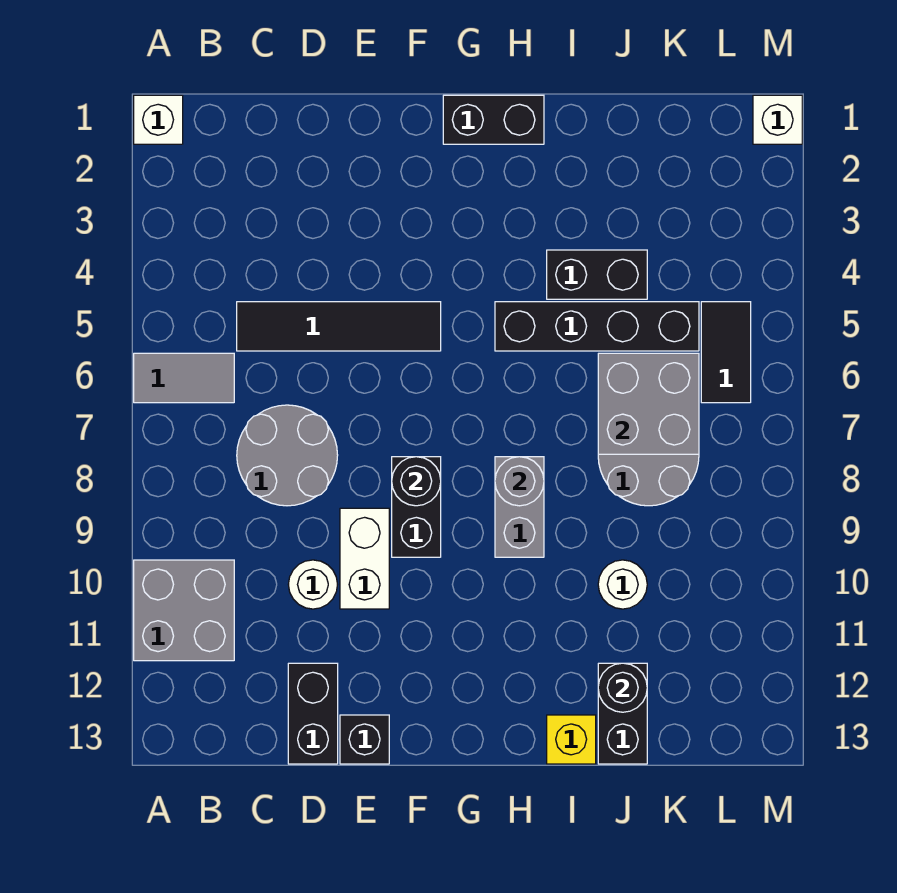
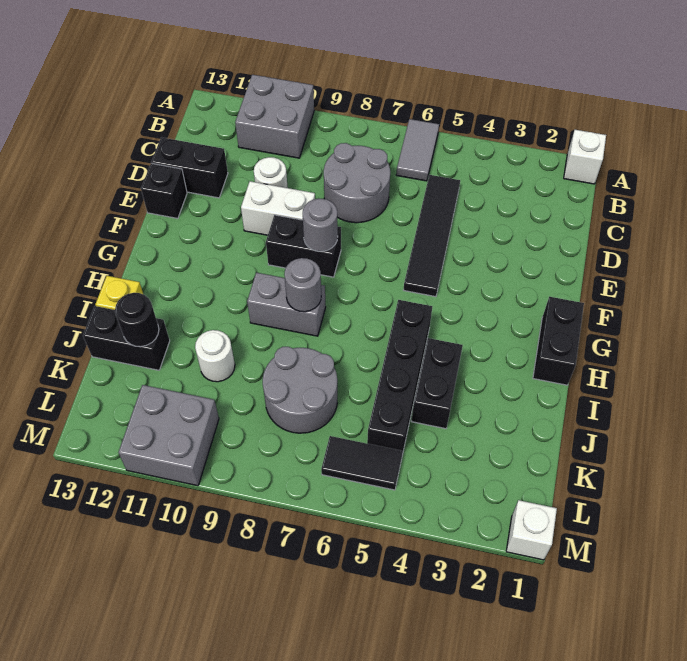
black 1x1 round brick [392,457,441,506] -> grey 1x1 round brick [303,198,338,251]
grey 2x2 brick [598,353,699,454] -> grey 2x2 brick moved to [118,385,219,486]

